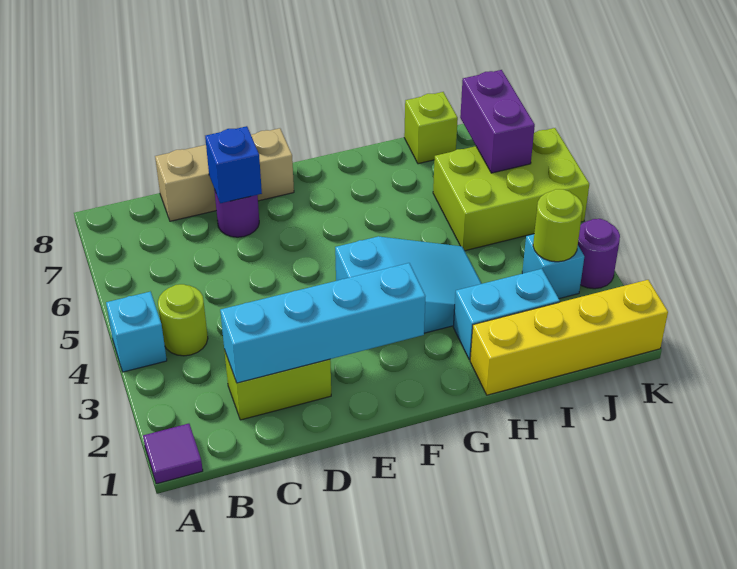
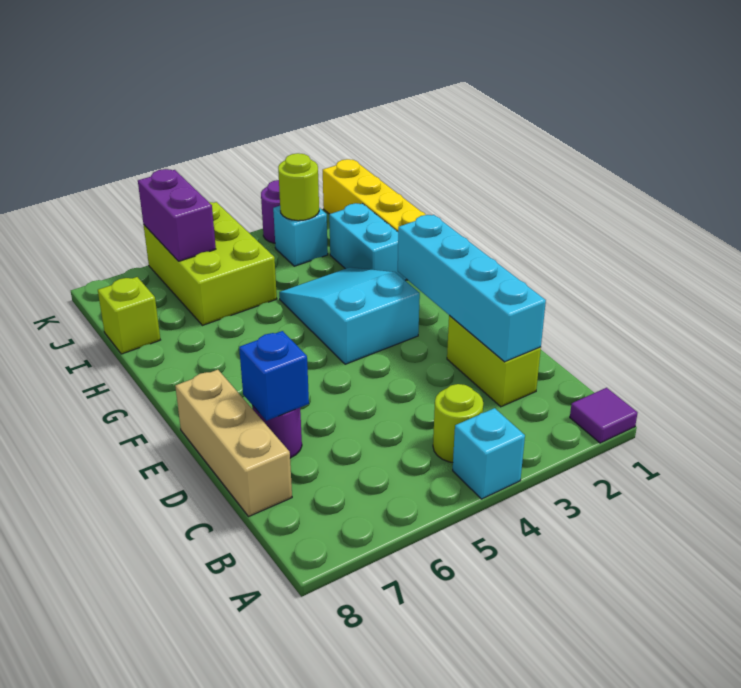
purple 1x2 brick [460,70,535,173] -> purple 1x2 brick turned to [138,169,216,261]

